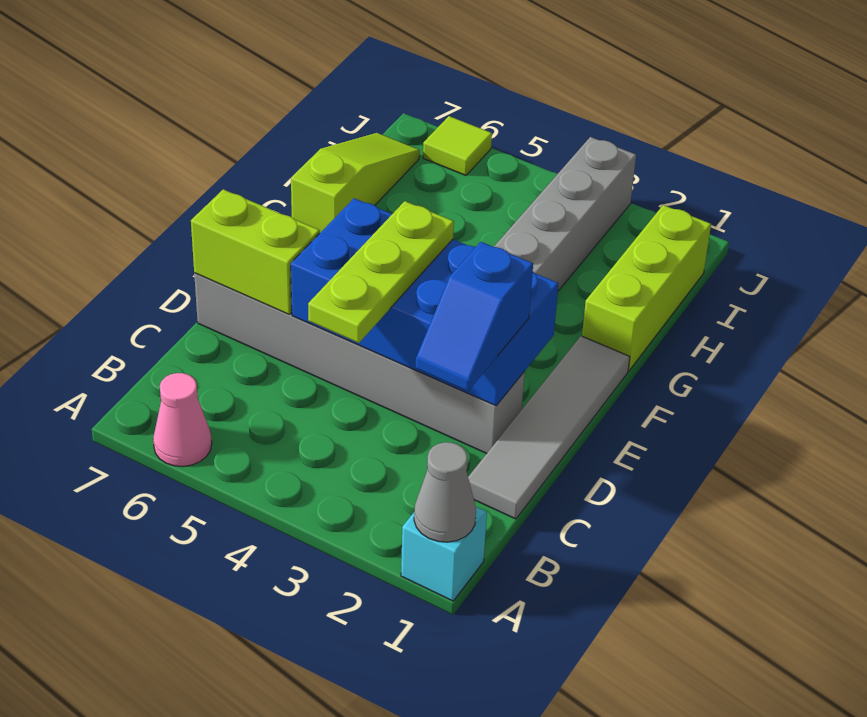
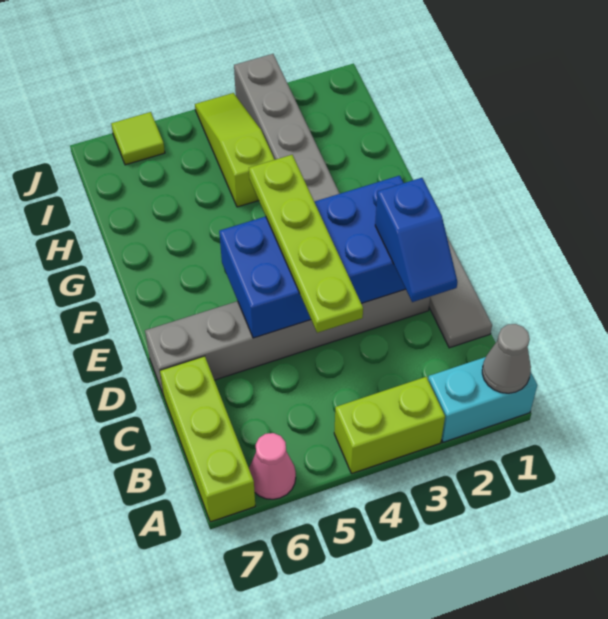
cyan 1x1 brick [401,507,487,601] -> cyan 1x2 brick [428,357,537,442]
lime 1x3 plate [308,201,454,343] -> lime 1x4 plate [249,155,363,333]
lime 1x2 brick [191,189,320,315] -> lime 1x2 brick moved to [334,377,445,474]
lime 1x3 brick [582,205,711,371] -> lime 1x3 brick moved to [160,356,255,522]
lime 1x3 slope [291,133,420,233] -> lime 1x3 slope moved to [195,93,275,207]

